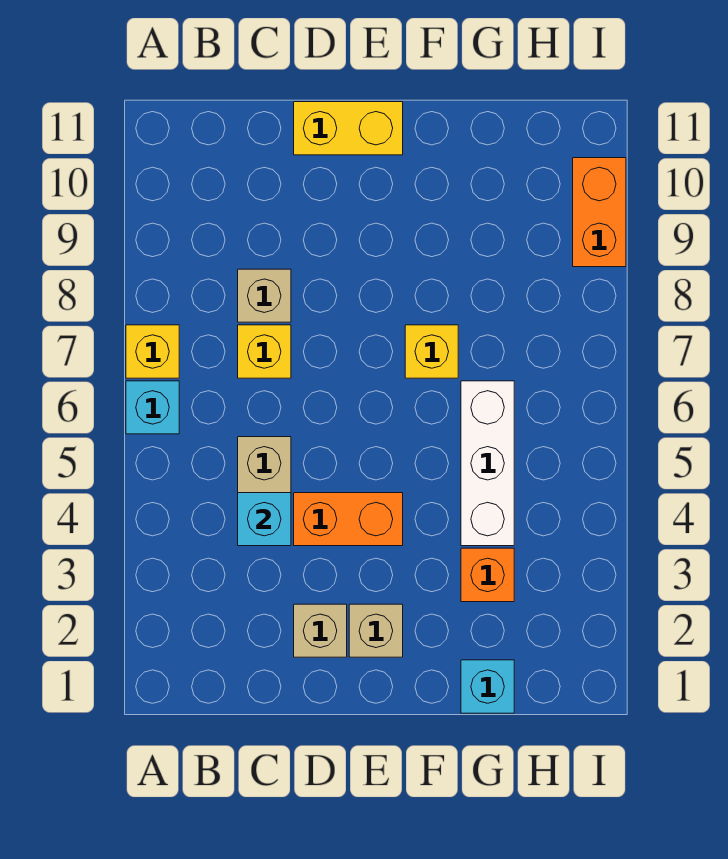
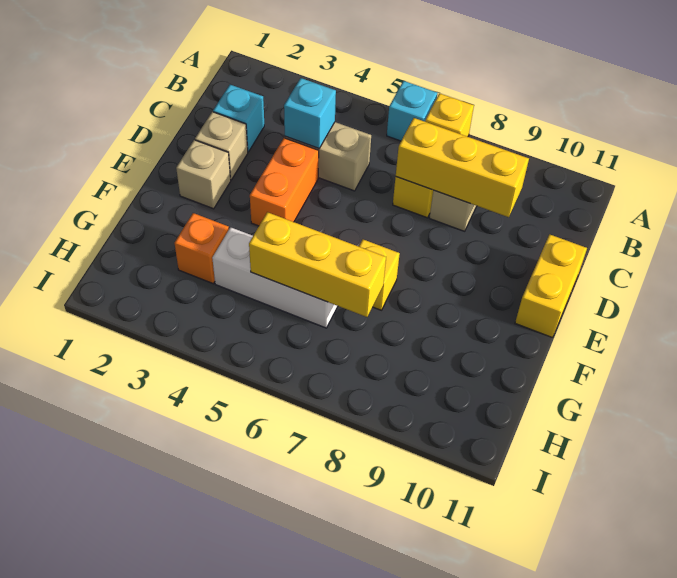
none -> yellow 1x3 brick [396,118,529,217]
cyan 1x1 brick [461,660,514,713] -> cyan 1x1 brick moved to [213,85,264,152]
none -> yellow 1x3 brick [249,212,386,317]
orange 1x2 brick [573,158,626,267] -> none

